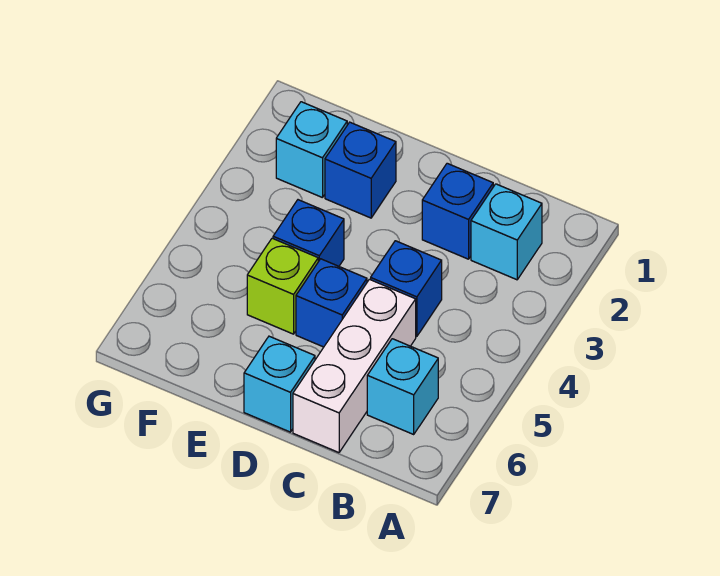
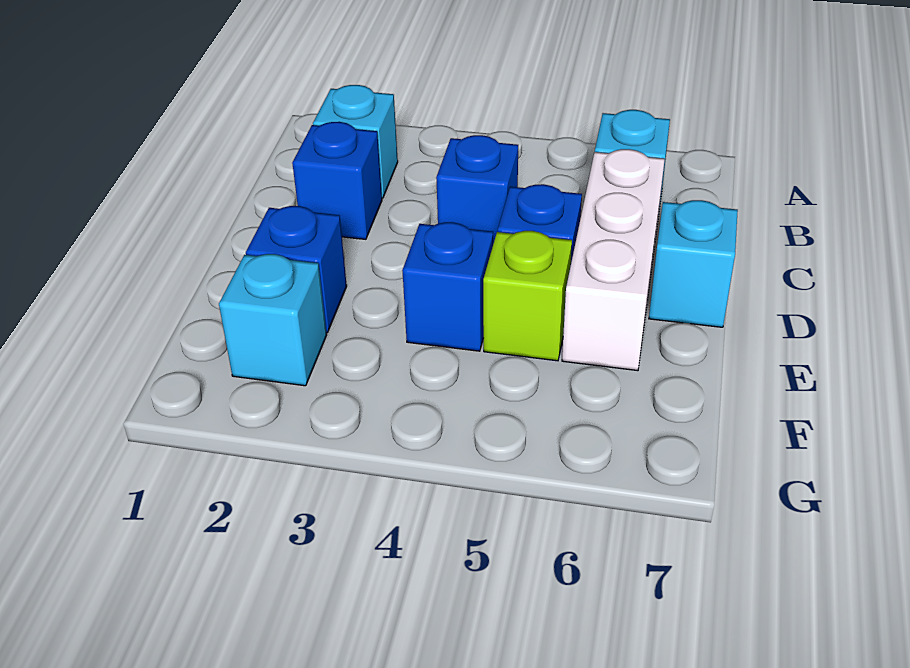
white 1x3 brick [293,279,416,453] -> white 1x3 brick turned to [562,149,665,371]

